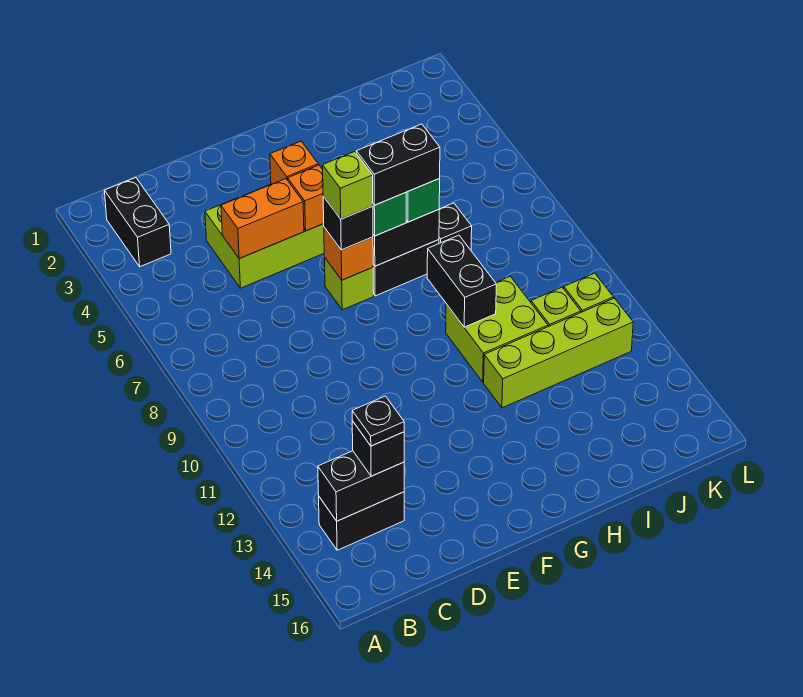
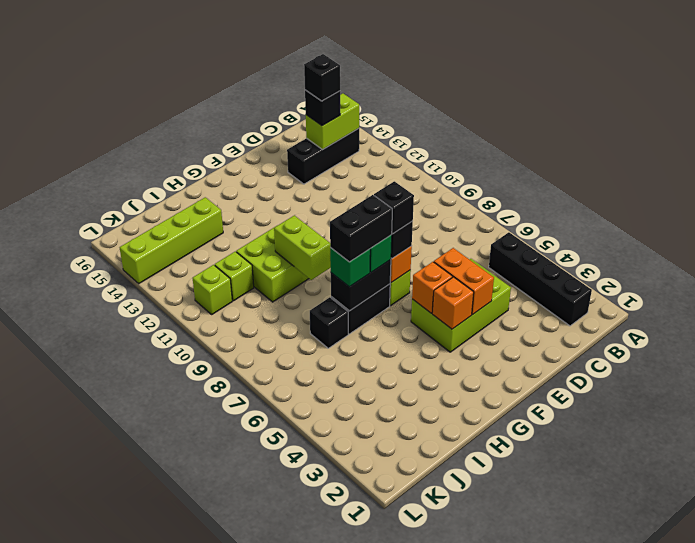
black 1x2 brick [104,178,171,267] -> black 1x4 brick [489,232,592,326]
black 1x2 brick [319,492,404,550] -> black 1x3 brick [287,129,359,184]
black 1x2 brick [318,451,404,521] -> lime 1x2 brick [306,93,359,150]
black 1x1 plate [352,396,404,446] -> black 1x1 brick [304,54,340,101]
orange 1x2 brick [221,179,304,258] -> orange 1x2 brick turned to [434,248,494,315]
lime 1x1 brick [323,152,373,219] -> black 1x1 brick [374,181,414,234]
black 1x2 brick [427,235,496,327] -> lime 1x2 brick [274,215,331,280]
lime 1x4 brick [484,298,633,408] -> lime 1x4 brick moved to [120,197,223,284]

